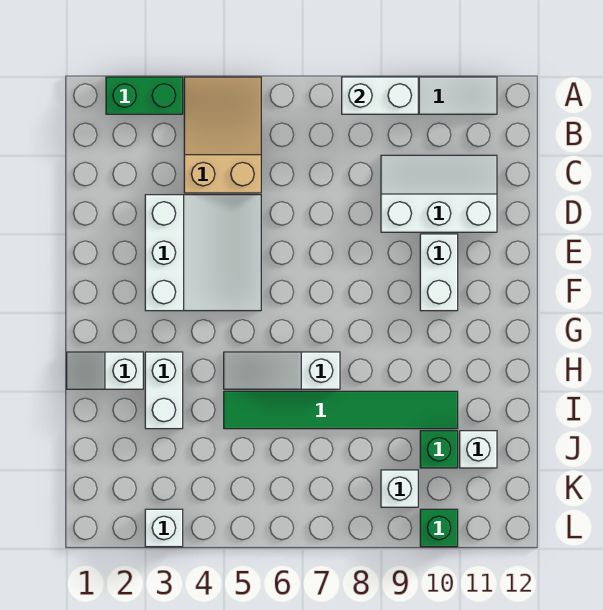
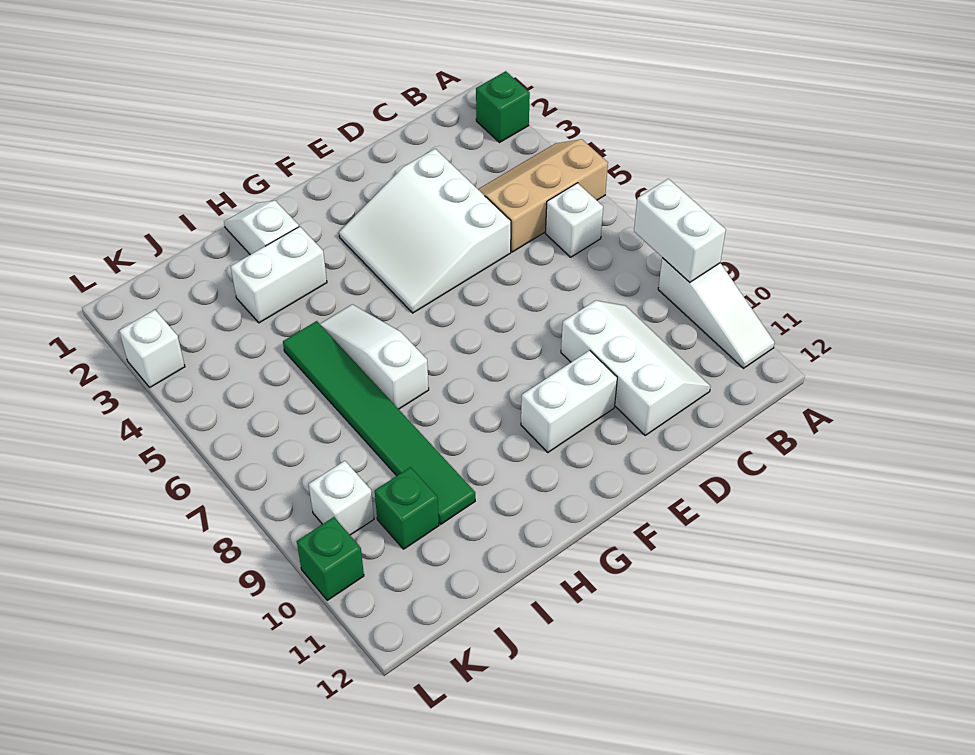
green 1x2 brick [106,77,183,114] -> green 1x1 brick [476,71,530,142]
tan 2x3 slope [184,77,261,193] -> tan 2x3 slope turned to [478,139,608,252]
white 3x3 slope [145,195,261,311] -> white 3x3 slope turned to [339,149,511,313]
white 1x1 brick [460,431,497,468] -> white 1x1 brick moved to [545,183,603,257]

